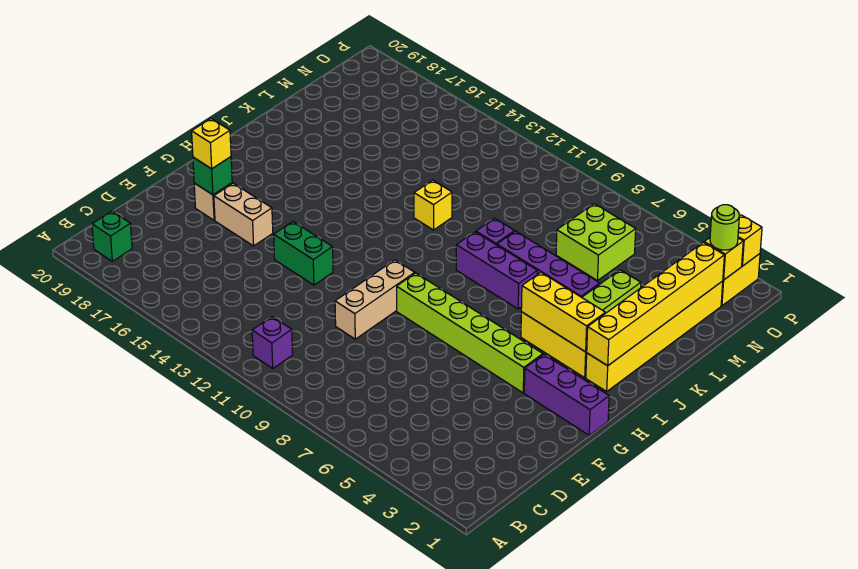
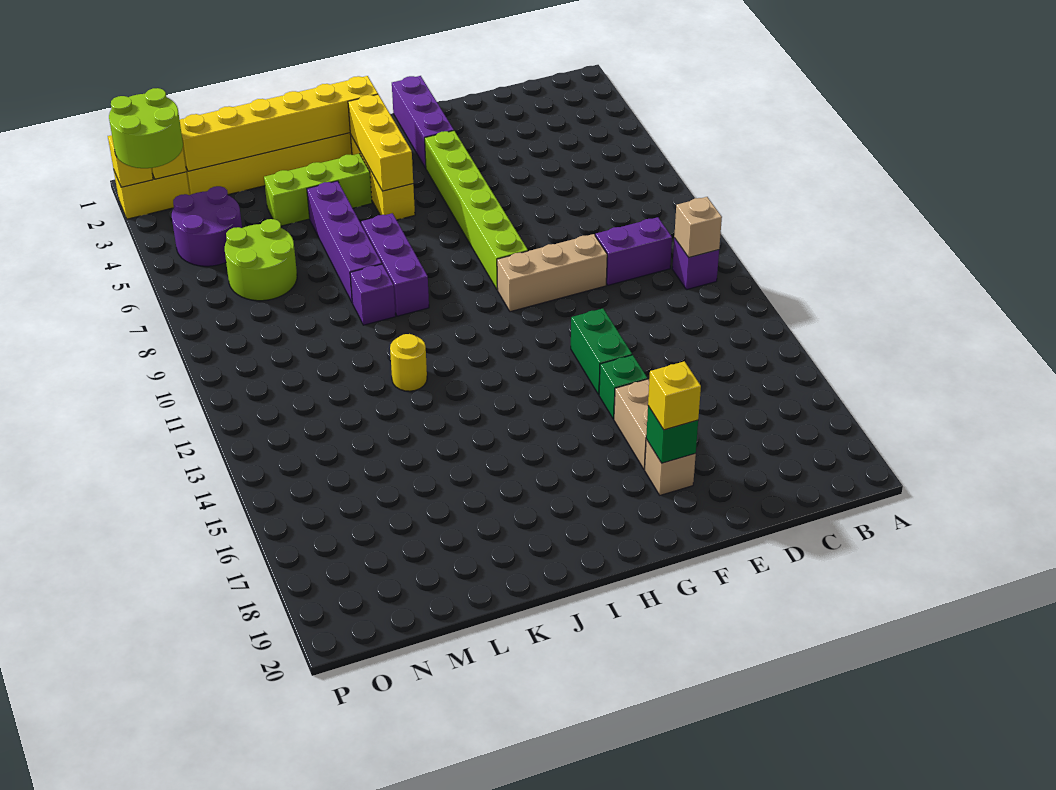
none -> tan 1x1 brick [674,197,722,257]
green 1x1 brick [92,211,132,261] -> green 1x1 brick moved to [599,355,647,419]
none -> purple 1x2 brick [596,217,672,285]
yellow 1x1 brick [414,180,452,230] -> yellow 1x1 round brick [390,334,427,391]
lime 2x2 brick [556,204,636,281] -> lime 2x2 round brick [225,219,297,301]
none -> purple 2x2 round brick [172,186,242,266]
lime 1x1 round brick [710,205,739,250] -> lime 2x2 round brick [109,88,183,168]

